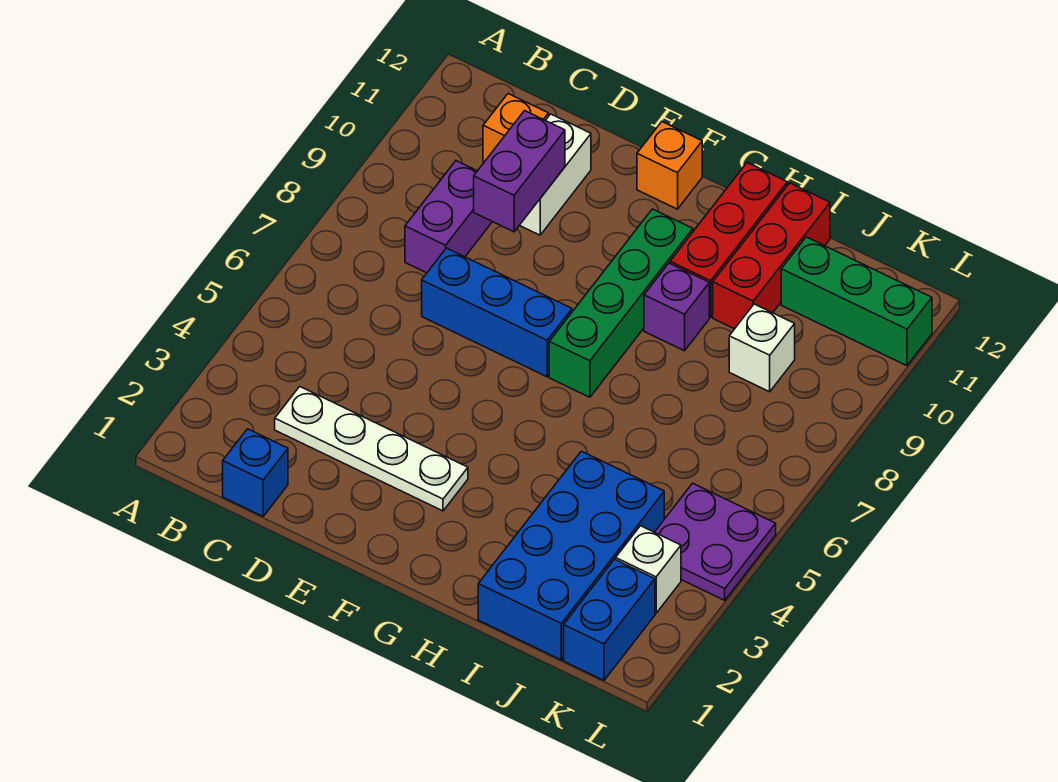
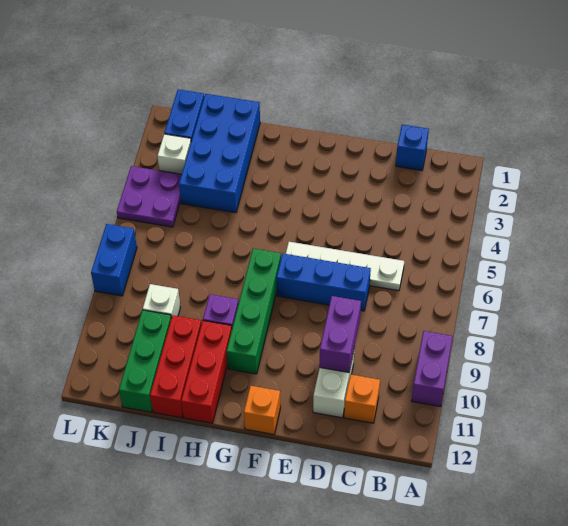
white 1x4 plate [275,386,468,511] -> white 1x4 plate moved to [286,242,404,291]
purple 1x2 brick [405,161,492,273] -> purple 1x2 brick moved to [412,331,453,407]
green 1x3 brick [781,237,932,366] -> green 1x3 brick turned to [119,310,171,412]
none -> blue 1x2 brick [91,224,137,296]

